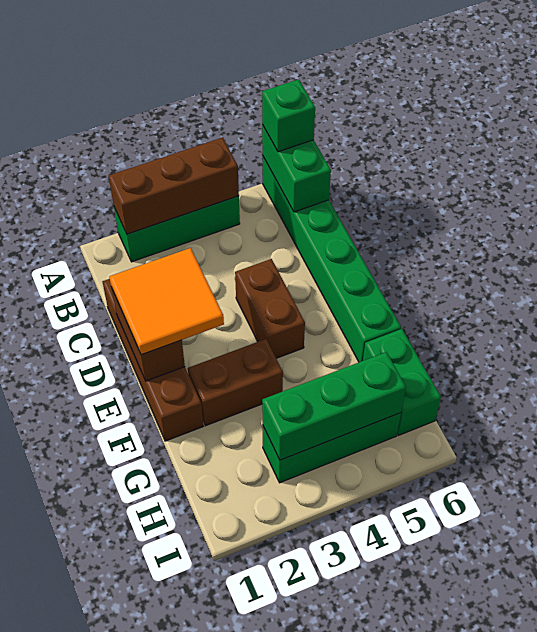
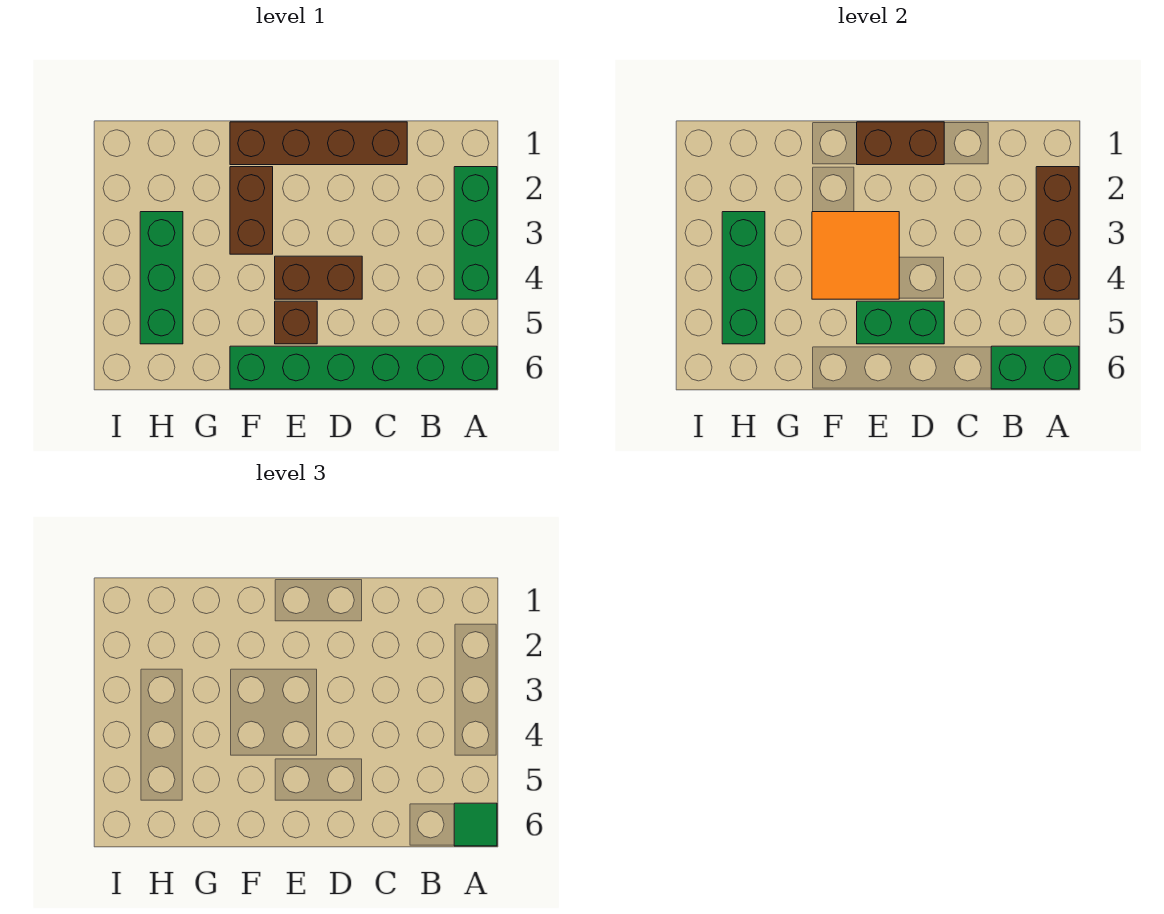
green 1x1 brick [262,79,315,152] -> green 1x1 tile [454,803,497,846]
orange 2x2 tile [109,248,224,355] -> orange 2x2 tile moved to [812,212,899,299]
none -> brown 1x1 brick [275,301,317,344]
green 1x2 brick [363,329,441,435] -> green 1x2 brick moved to [857,301,944,344]

